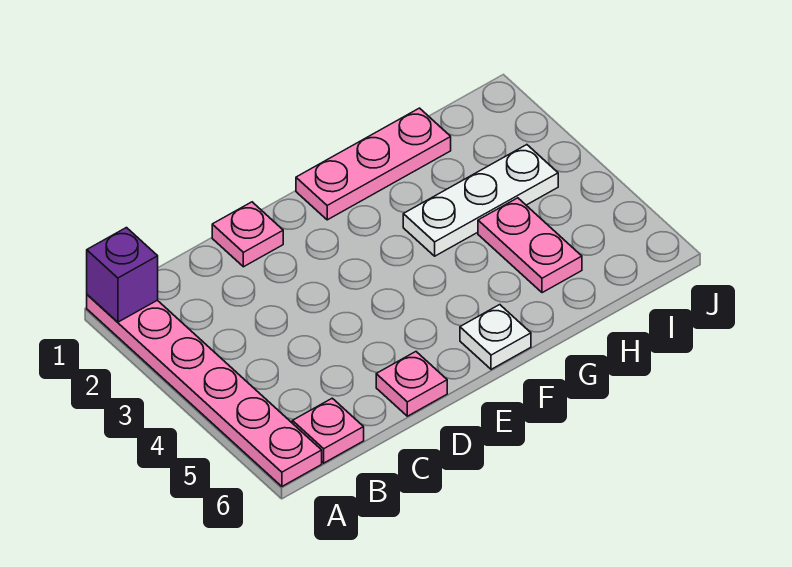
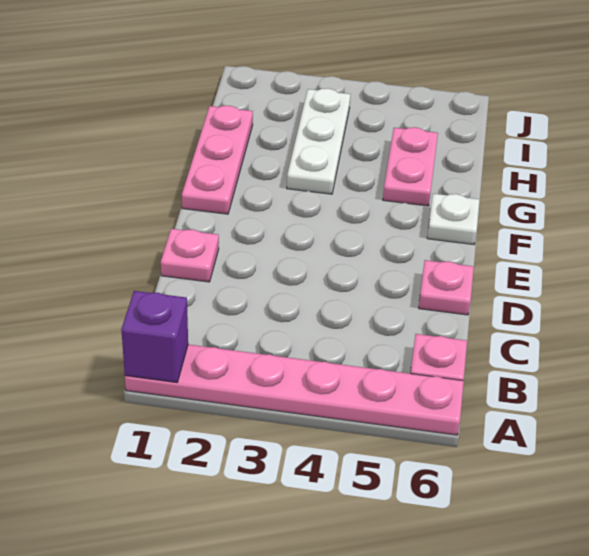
pink 1x2 plate [478,198,582,293] -> pink 1x2 plate turned to [383,127,438,206]

